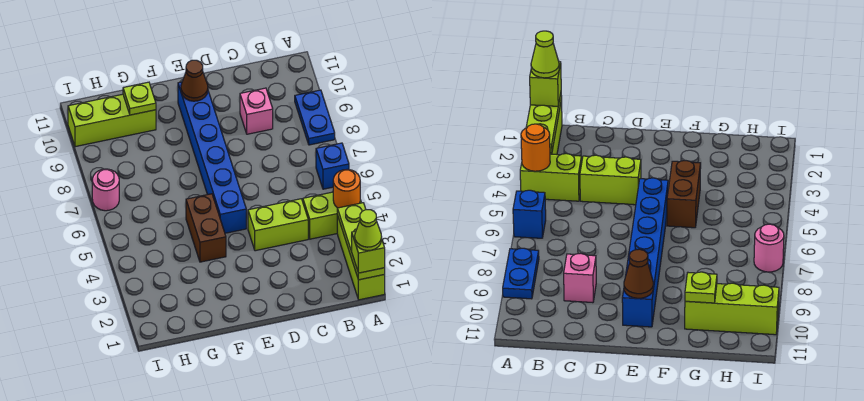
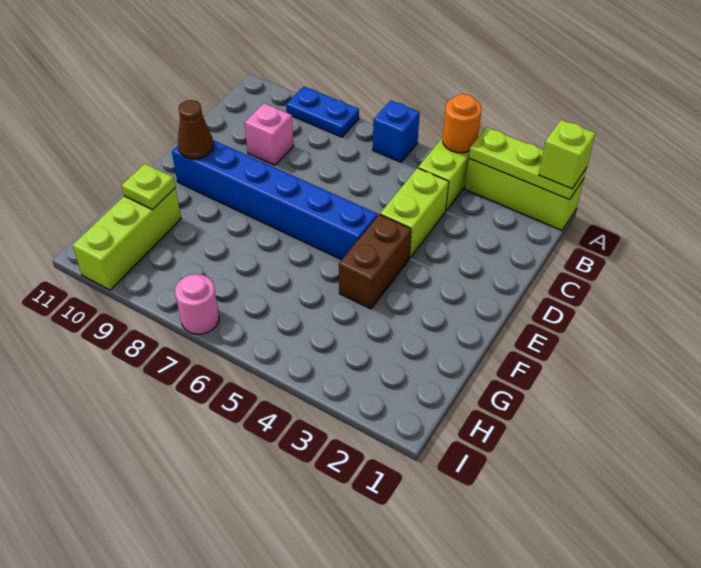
lime 1x1 cone [355,210,382,251] -> none
brown 1x2 brick [186,194,226,262] -> brown 1x2 brick turned to [339,214,411,309]

